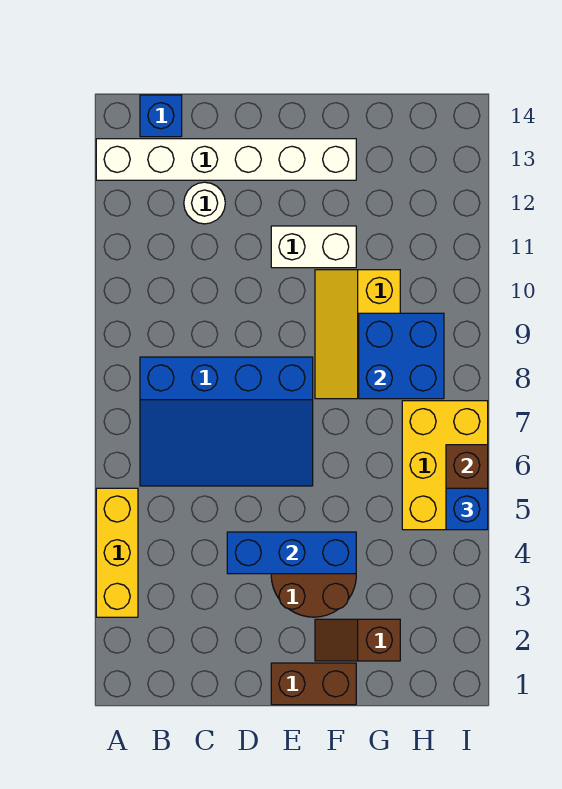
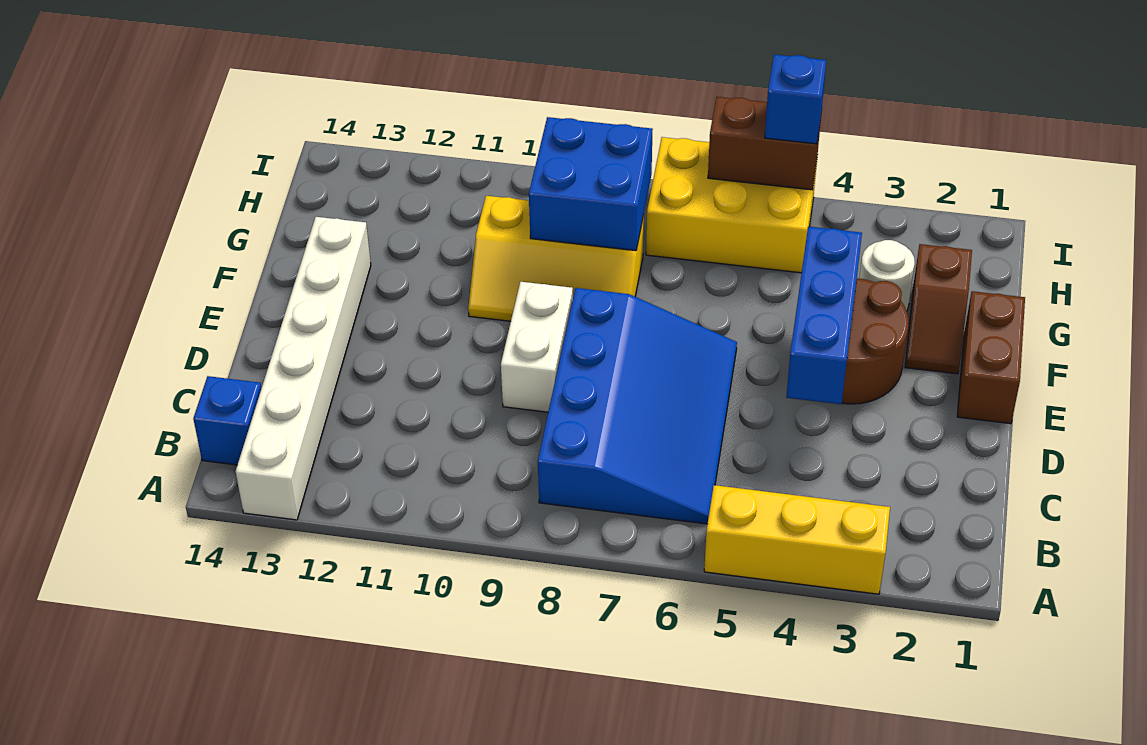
white 1x1 round brick [184,182,225,224] -> white 1x1 round brick moved to [859,240,915,311]
white 1x2 brick [271,226,356,268] -> white 1x2 brick moved to [501,282,573,412]

